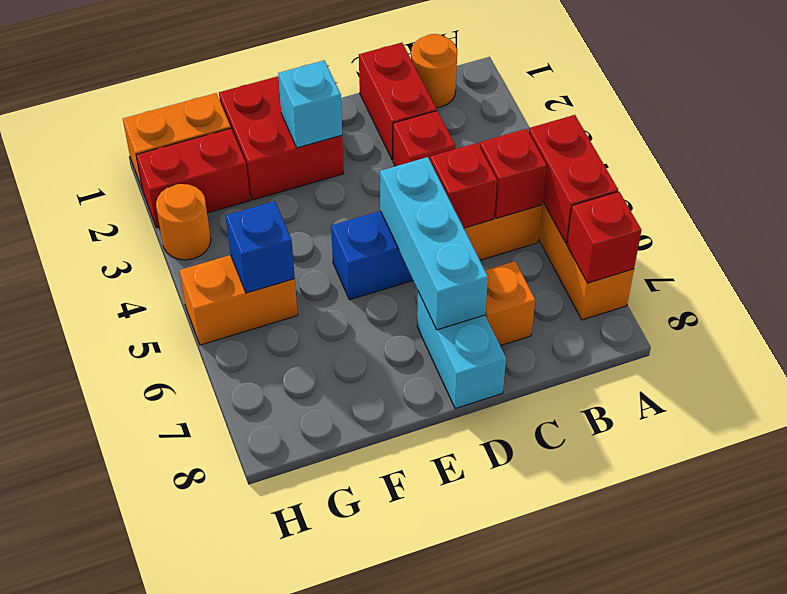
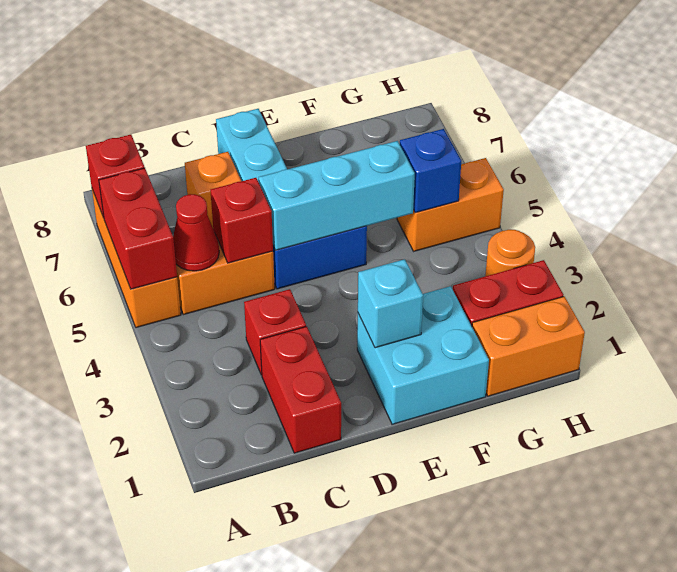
orange 1x1 round brick [411,34,457,108] -> none
red 1x1 brick [480,129,547,218] -> red 1x1 cone [173,194,219,271]
cyan 1x3 brick [380,157,488,330] -> cyan 1x3 brick turned to [259,141,415,250]
red 2x2 brick [219,76,344,200] -> cyan 2x2 brick [357,286,489,424]

